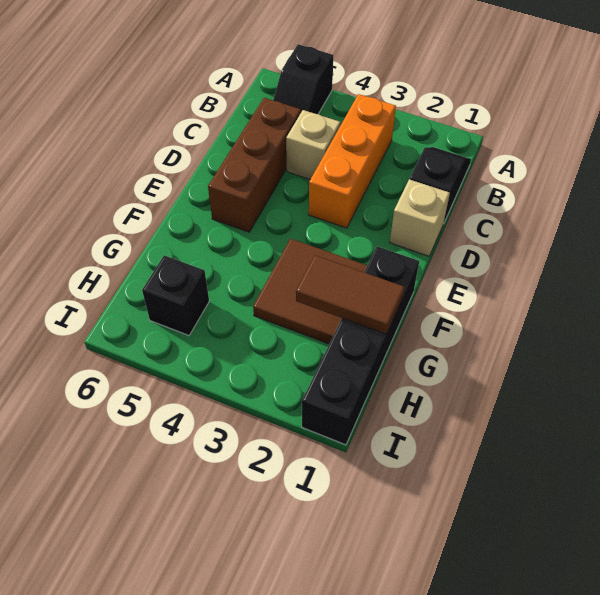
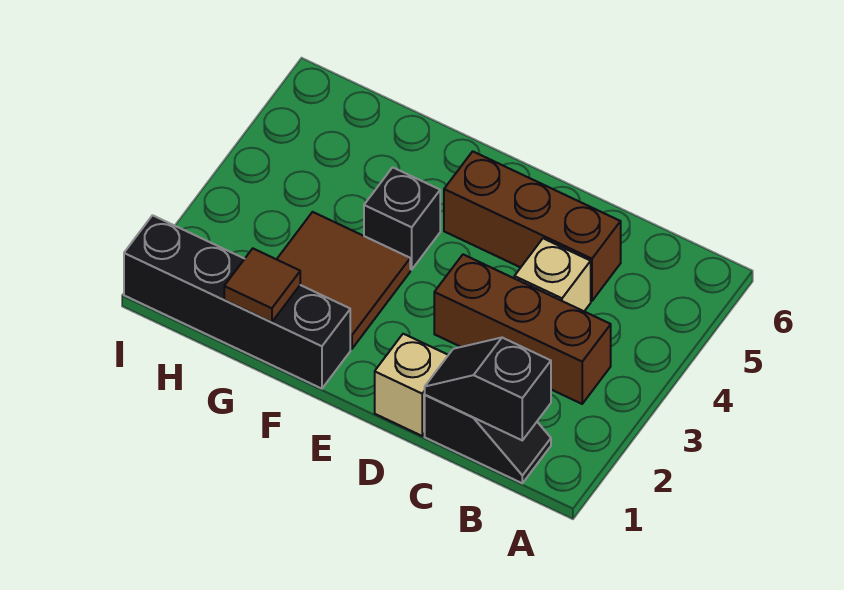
black 1x2 slope [273,44,333,114] -> black 1x2 slope moved to [425,338,551,440]
orange 1x3 brick [309,94,396,228] -> brown 1x3 brick [434,255,611,404]
brown 1x2 tile [296,255,405,334] -> brown 1x1 tile [224,249,300,322]
black 1x1 brick [142,255,209,335] -> black 1x1 brick moved to [364,167,440,270]

